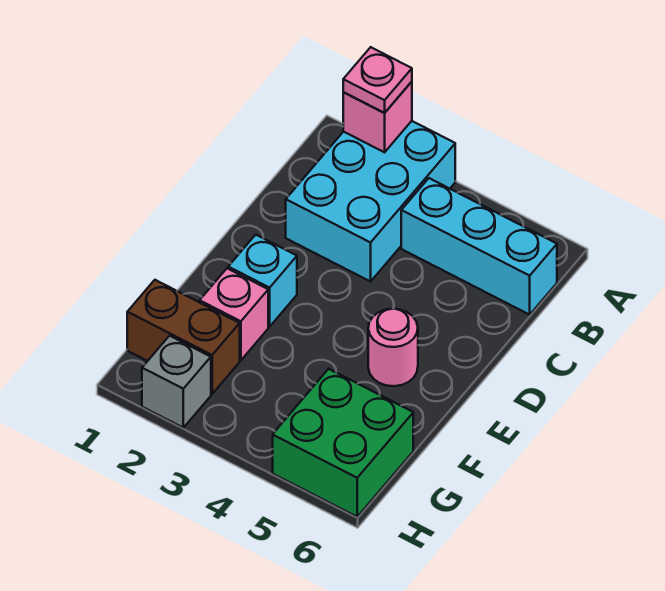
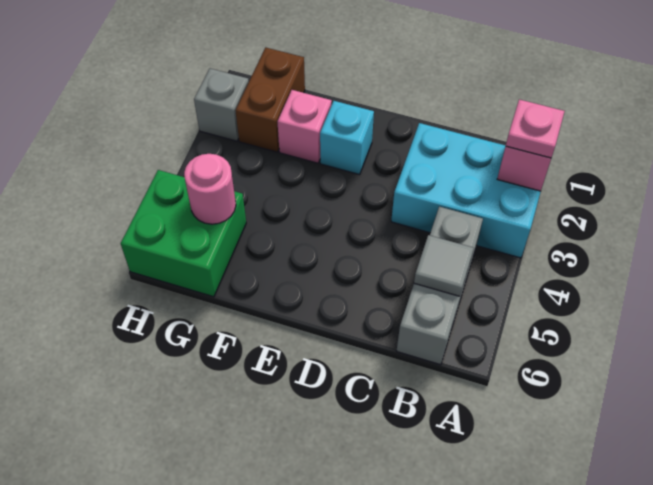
cyan 1x3 brick [401,178,557,315] -> grey 1x3 brick [397,207,483,365]
none -> grey 1x1 tile [414,235,474,296]
pink 1x1 round brick [368,309,418,386] -> pink 1x1 round brick moved to [184,154,236,224]

